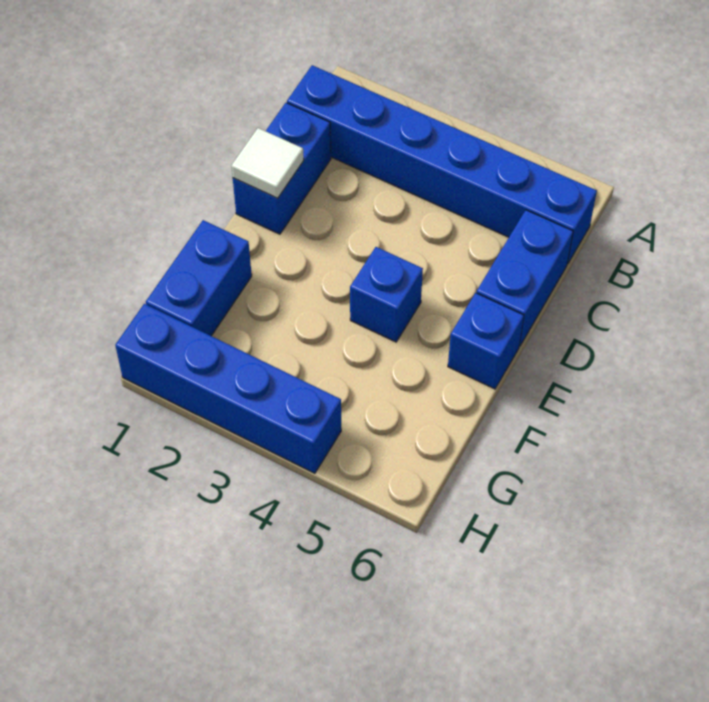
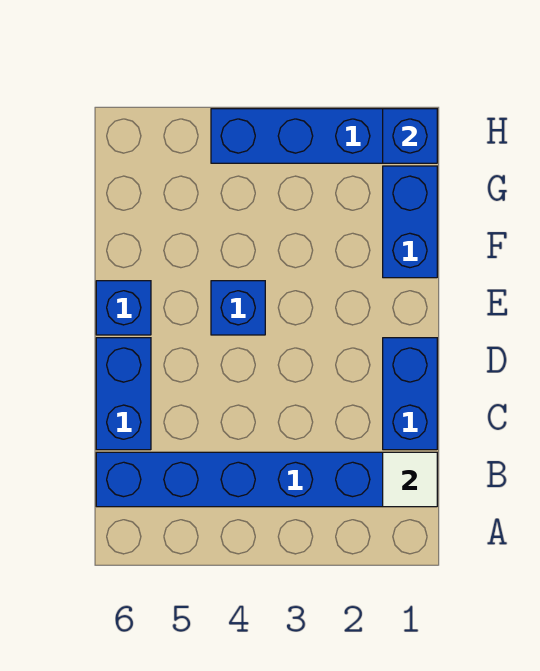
white 1x1 tile [231,128,304,198] -> white 1x1 tile moved to [383,452,437,507]
none -> blue 1x1 brick [383,109,437,163]

